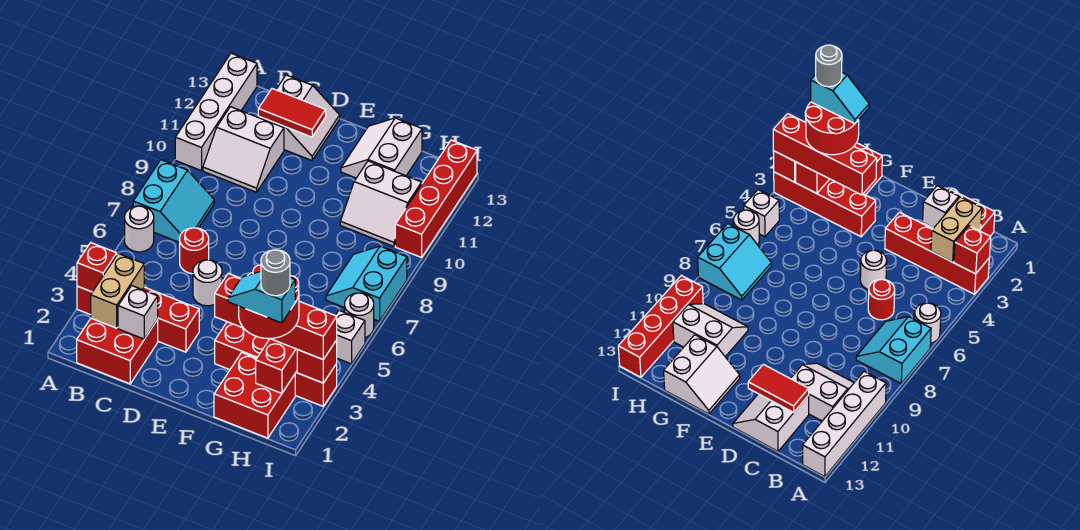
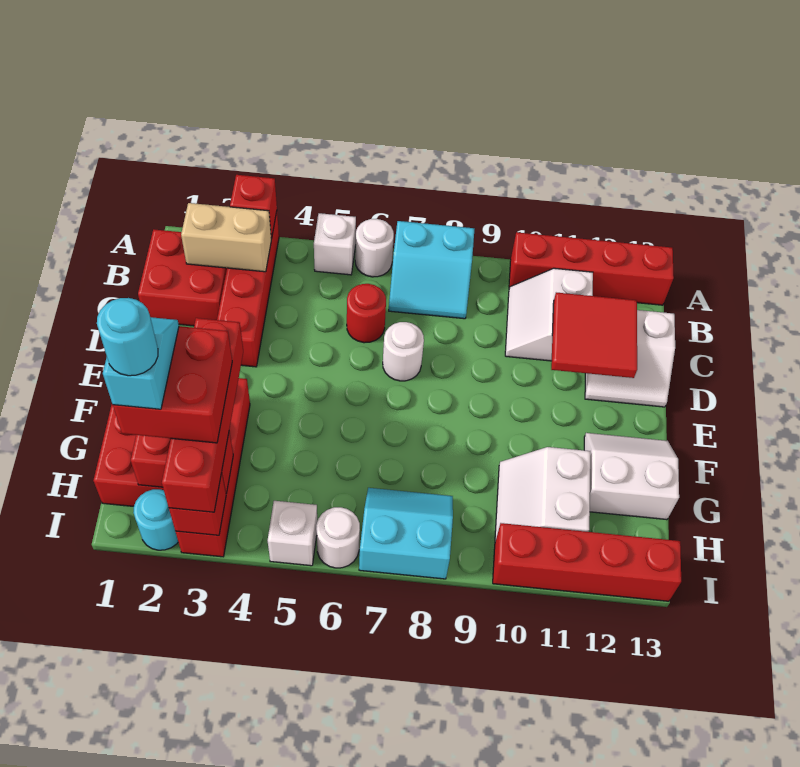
white 1x4 brick [175,53,257,171] -> red 1x4 brick [509,232,674,305]
white 1x1 brick [118,286,158,339] -> white 1x1 brick moved to [314,213,356,275]
red 1x2 tile [258,89,326,137] -> red 2x2 tile [551,293,637,378]
white 1x1 round brick [193,260,222,306] -> white 1x1 round brick moved to [383,322,424,381]
red 2x2 round brick [239,265,299,339] -> red 2x2 brick [113,326,232,443]
grey 1x1 round brick [261,250,290,296] -> cyan 1x1 round brick [97,298,158,376]
none -> cyan 1x1 round brick [133,489,178,550]

